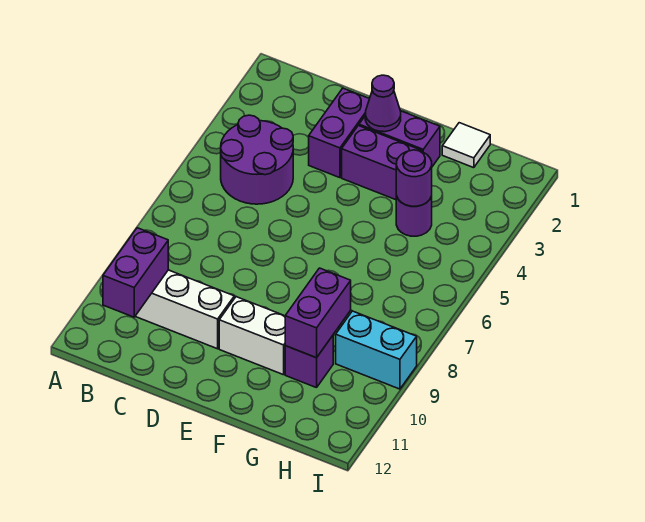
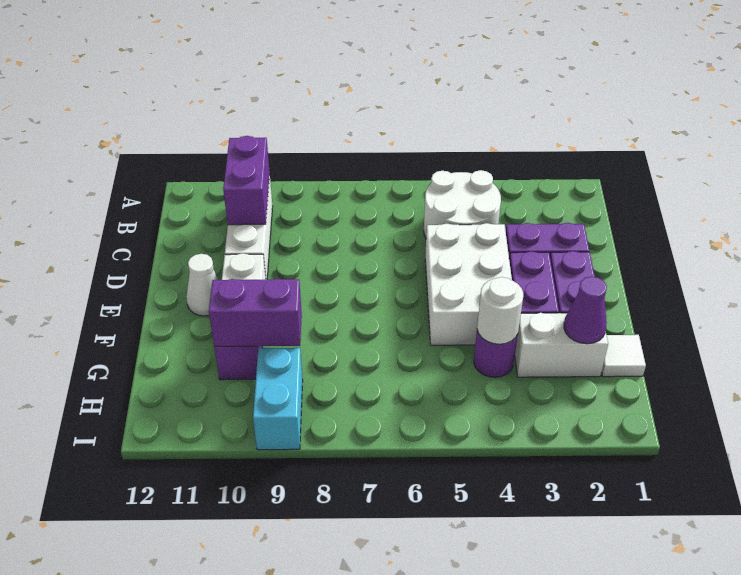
purple 2x2 round brick [221,115,293,204] -> white 2x2 round brick [424,170,501,238]
purple 1x2 brick [103,228,168,317] -> purple 1x2 brick turned to [223,136,270,225]
none -> white 2x3 brick [425,223,512,345]
purple 1x1 cone [365,75,401,132] -> purple 1x1 cone moved to [564,276,607,344]
none -> white 1x1 cone [186,254,218,316]
none -> white 1x2 brick [515,313,608,377]
purple 1x1 round brick [396,150,432,206] -> white 1x1 round brick [477,277,523,344]

